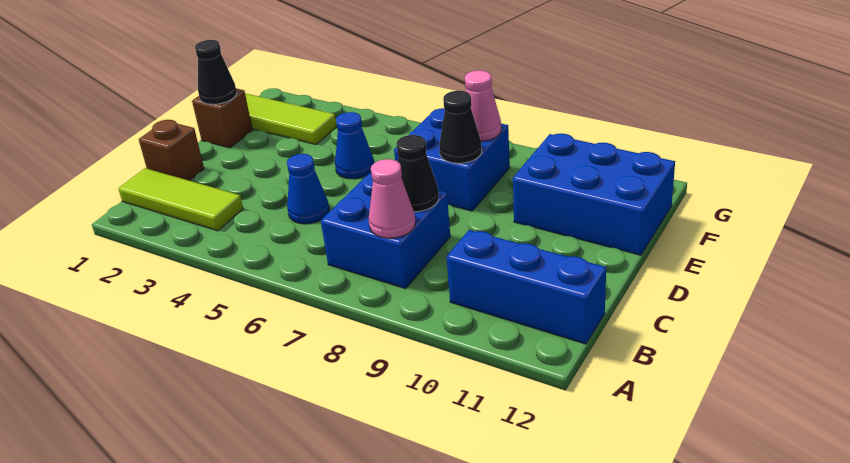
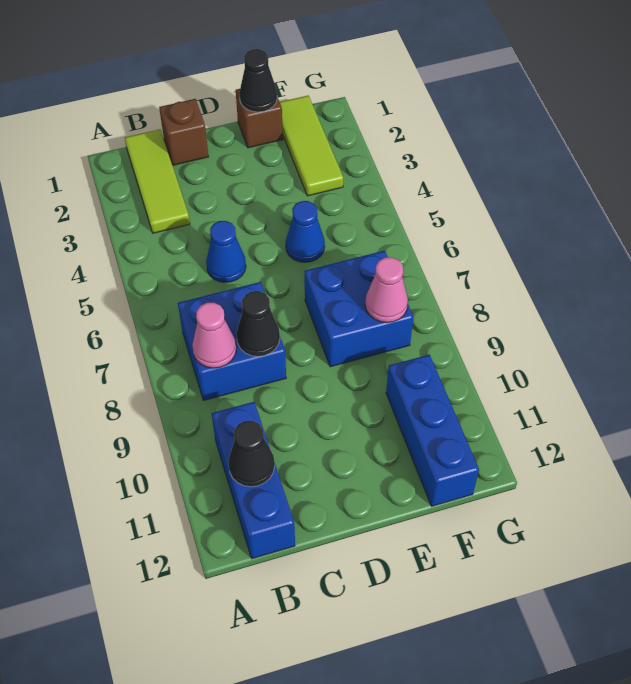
black 1x1 cone [439,91,482,163] -> black 1x1 cone moved to [228,421,275,487]
blue 2x3 brick [513,133,675,255] -> blue 1x3 brick [386,355,479,506]

